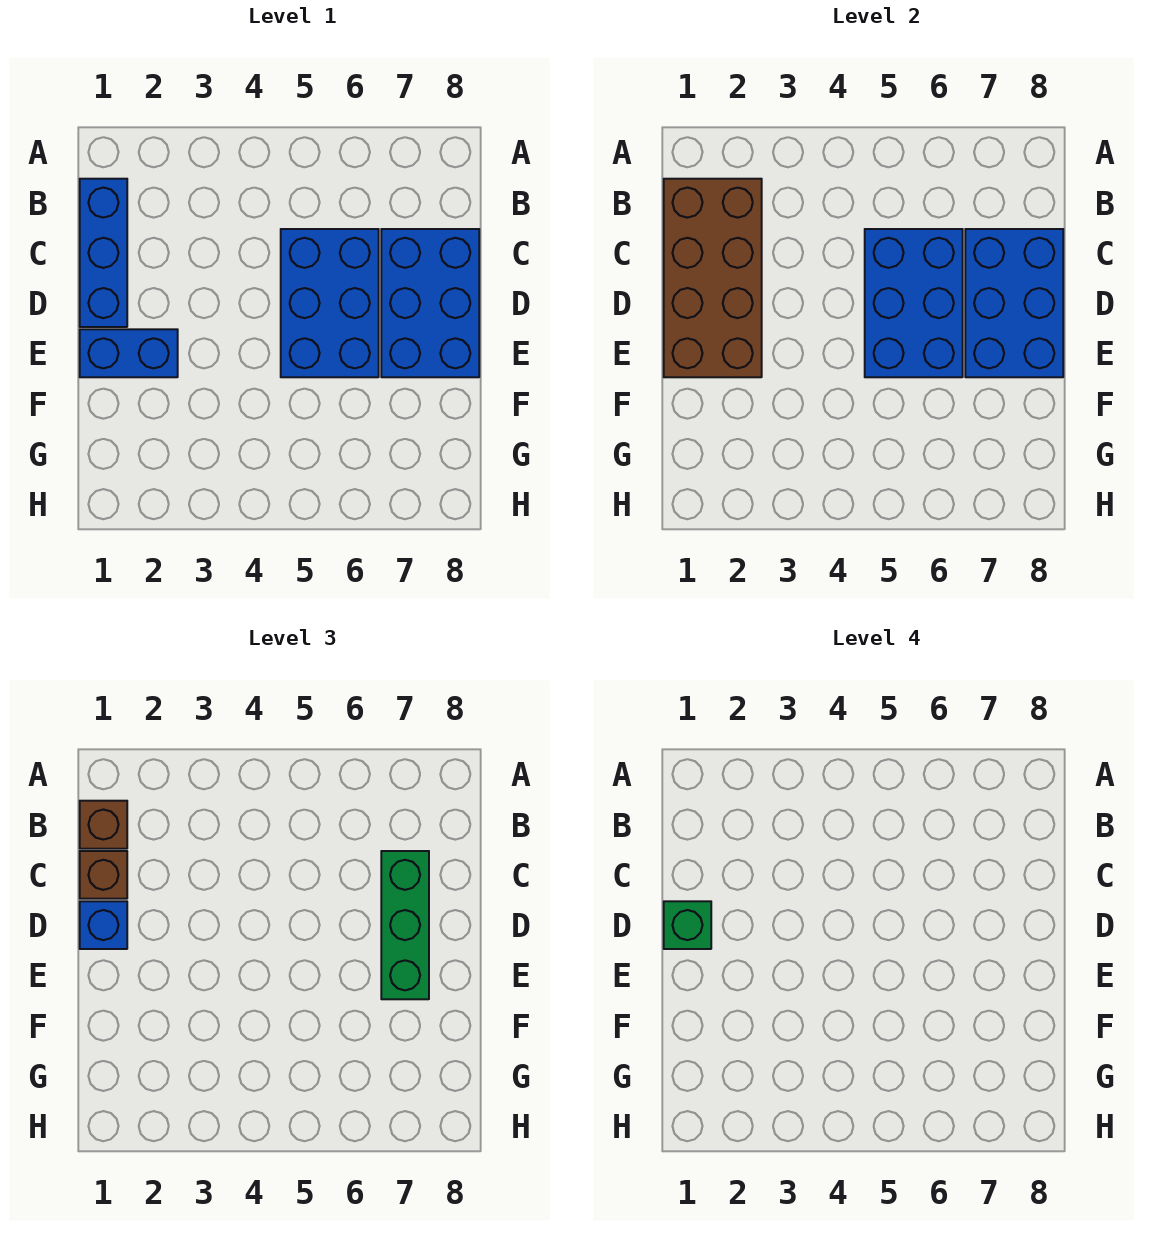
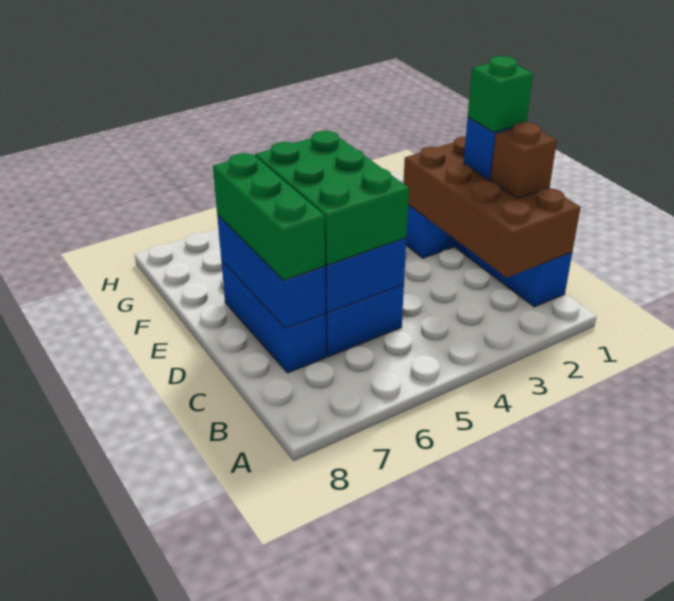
brown 1x1 brick [80,801,127,849] -> none
none -> green 2x3 brick [255,131,409,265]
blue 2x3 brick [381,229,479,377] -> blue 1x3 brick [221,261,326,373]
blue 2x3 brick [965,229,1063,377] -> blue 1x3 brick [217,215,325,328]

